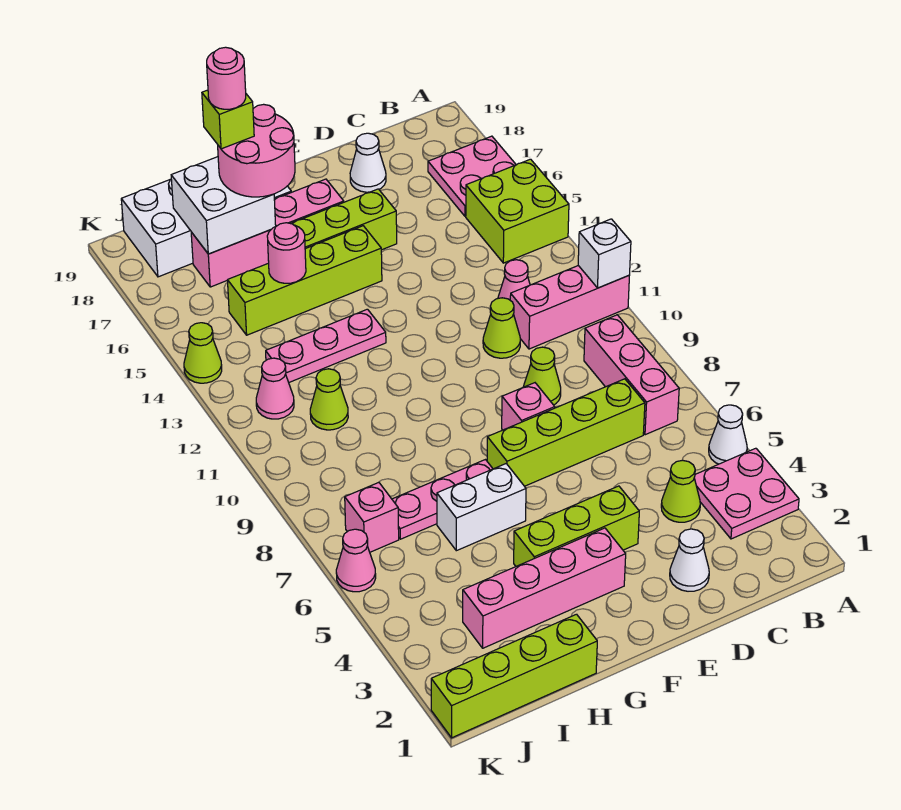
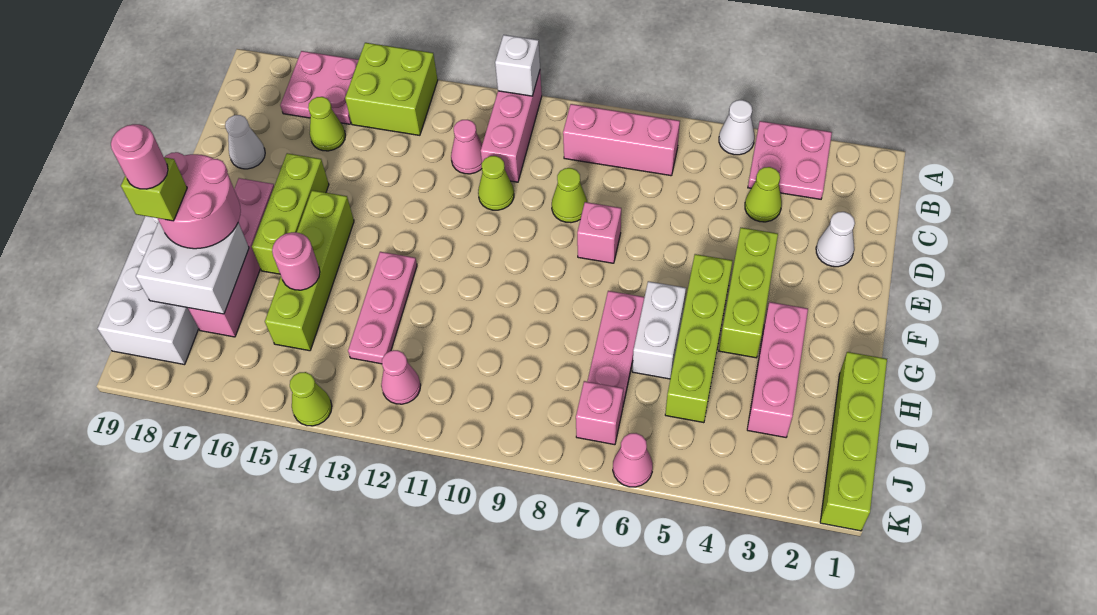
lime 1x4 brick [487,379,645,486] -> lime 1x4 brick moved to [665,254,732,423]
pink 1x4 brick [463,528,626,648] -> pink 1x3 brick [747,302,808,437]
lime 1x1 cone [310,369,348,430] -> lime 1x1 cone moved to [308,97,345,151]

